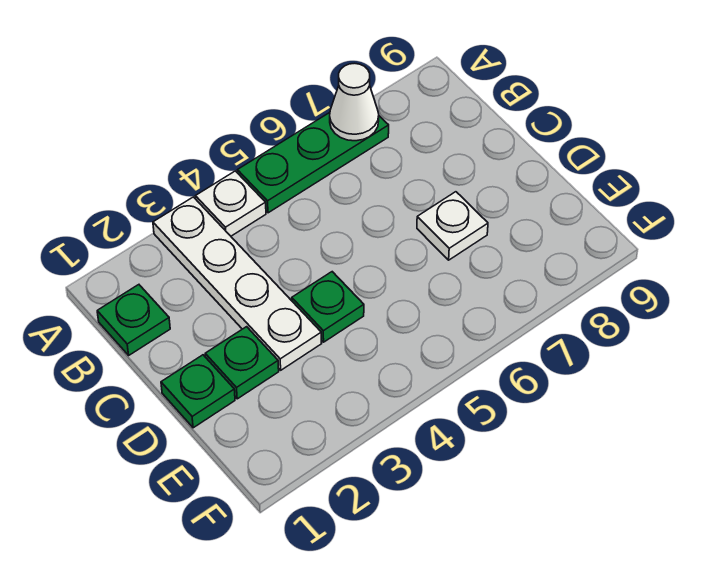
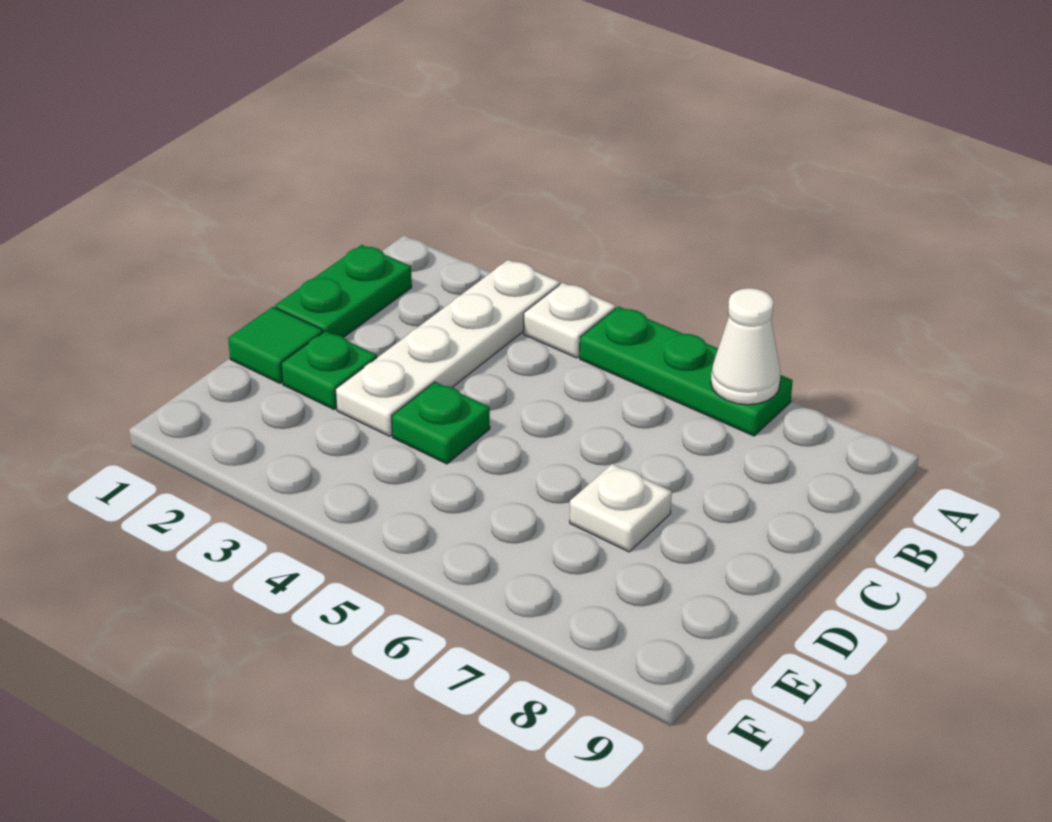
green 1x1 plate [97,285,170,355] -> green 1x2 plate [275,245,412,337]
green 1x1 plate [161,355,235,428] -> green 1x1 tile [228,307,323,383]

